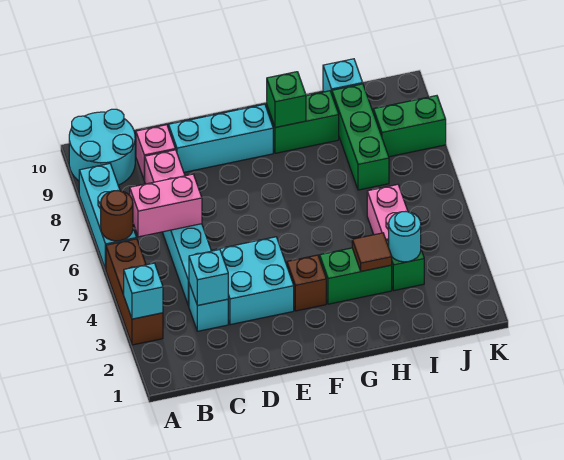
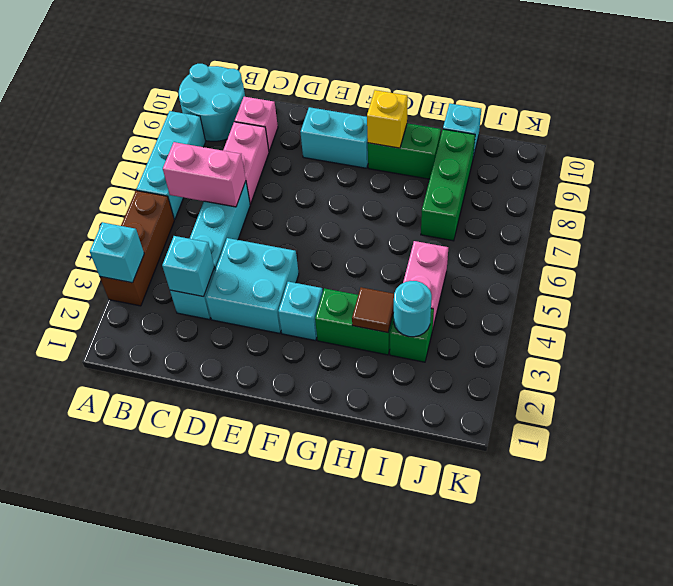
brown 1x1 round brick [101,191,133,241] -> none
cyan 1x3 brick [169,104,273,172] -> cyan 1x2 brick [301,107,368,168]
brown 1x1 brick [287,255,326,311] -> cyan 1x1 brick [278,282,323,341]
green 1x1 brick [267,72,306,128] -> yellow 1x1 brick [367,90,408,148]
green 1x2 brick [373,96,446,157] -> none

